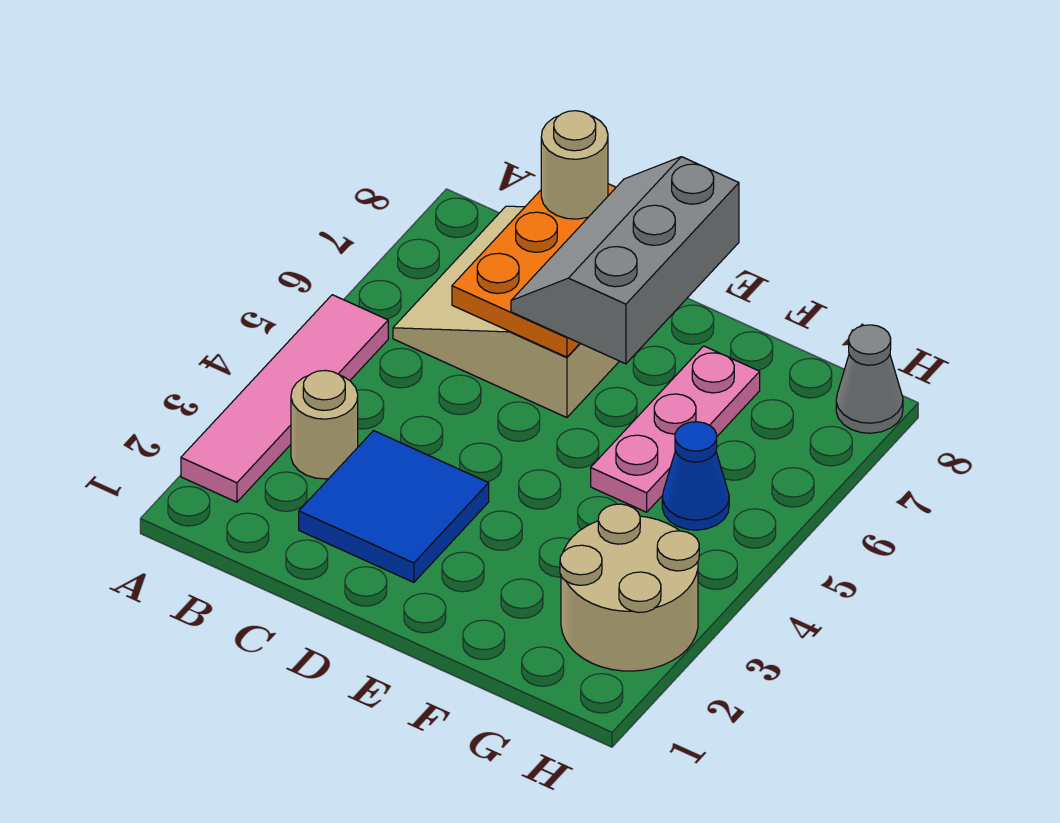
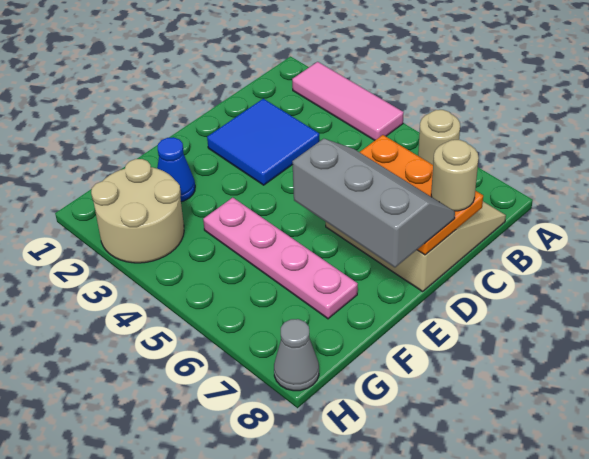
pink 1x4 tile [181,295,388,502] -> pink 1x3 tile [292,62,404,140]
tan 1x1 round brick [291,370,358,479] -> tan 1x1 round brick moved to [418,110,460,165]
pink 1x3 plate [591,346,760,512] -> pink 1x4 plate [203,198,358,319]
blue 1x1 cone [662,422,729,530] -> blue 1x1 cone moved to [157,137,195,202]

